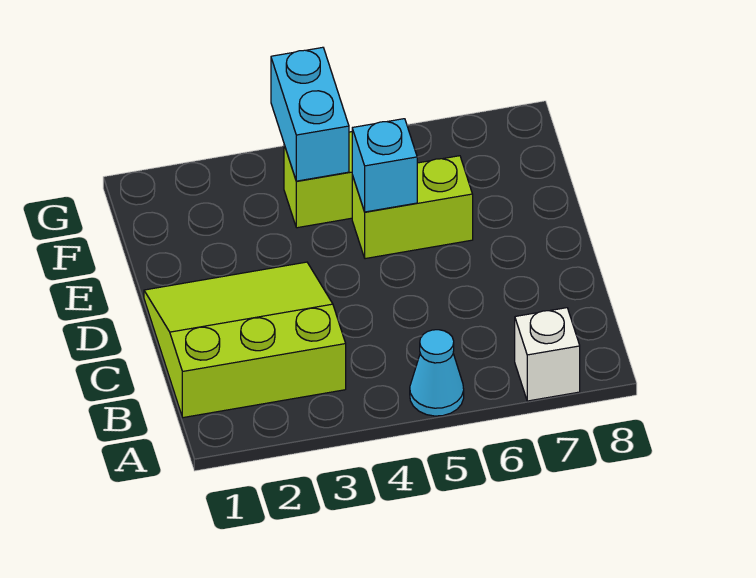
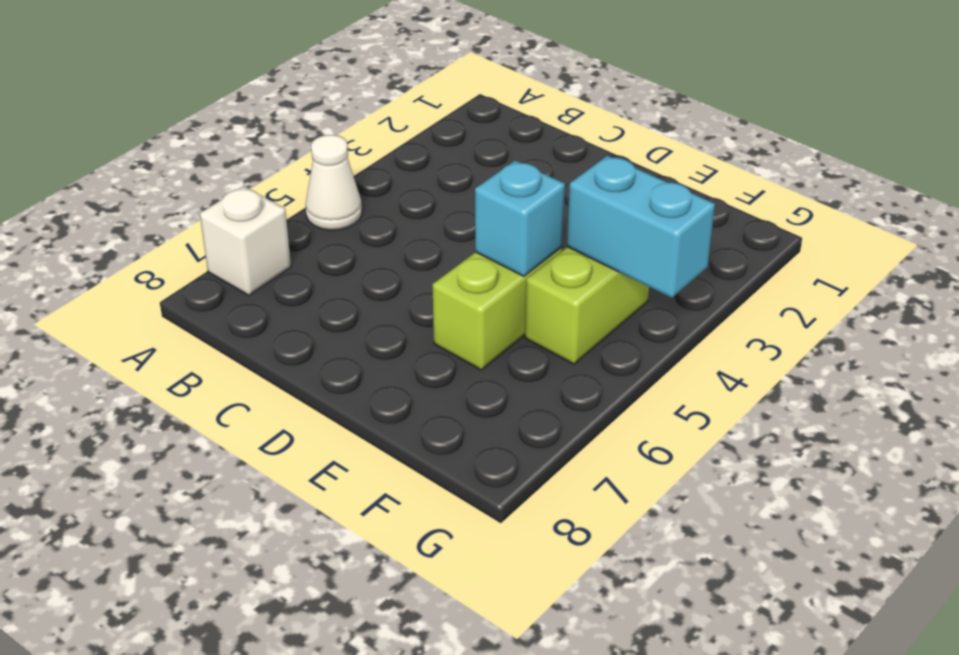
cyan 1x1 cone [410,330,464,416] -> white 1x1 cone [306,135,362,230]
lime 3x3 slope [144,262,346,418] -> none

